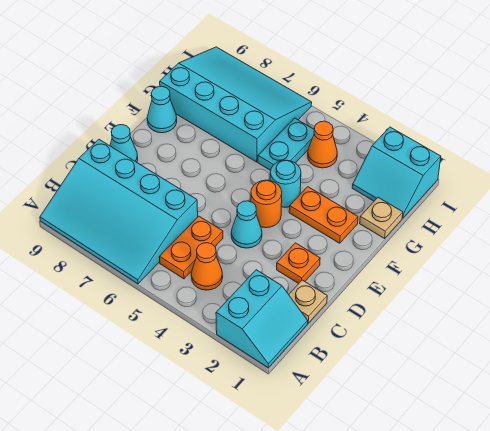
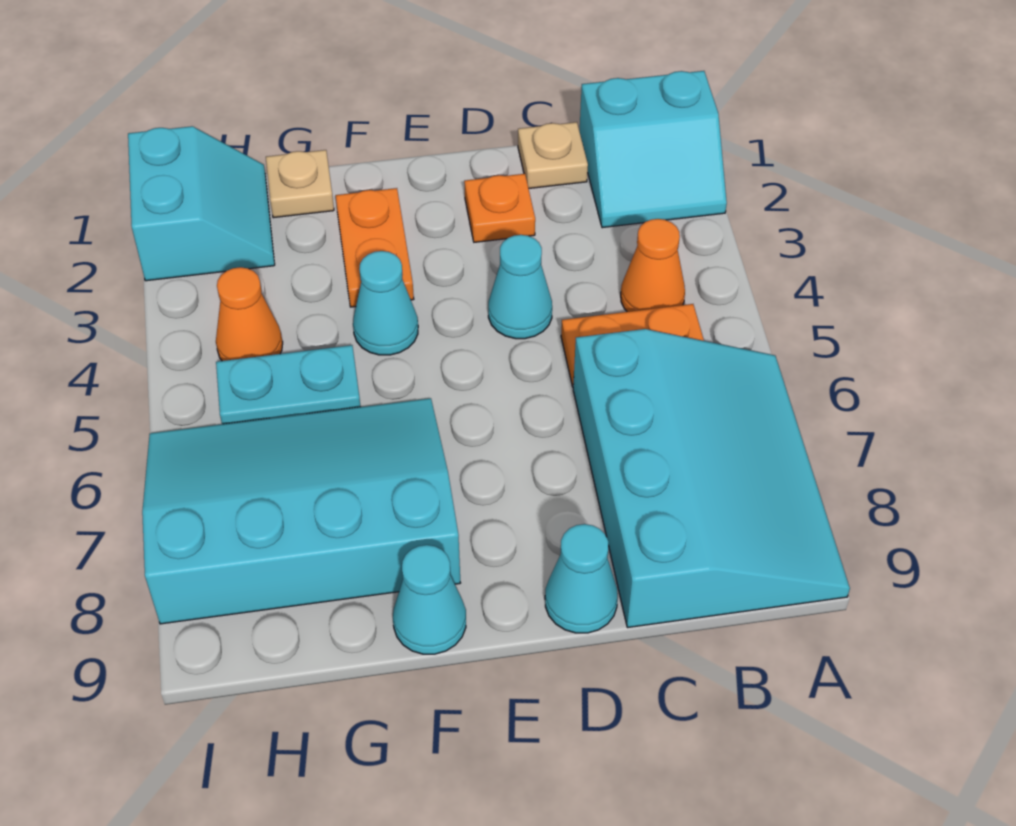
cyan 2x2 slope [216,270,308,368] -> cyan 2x2 slope turned to [580,71,727,228]
orange 1x1 round brick [251,180,282,228] -> none
cyan 1x1 round brick [270,160,301,207] -> cyan 1x1 cone [353,251,418,355]
cyan 3x4 slope [160,47,312,162] -> cyan 3x4 slope turned to [142,398,460,624]

